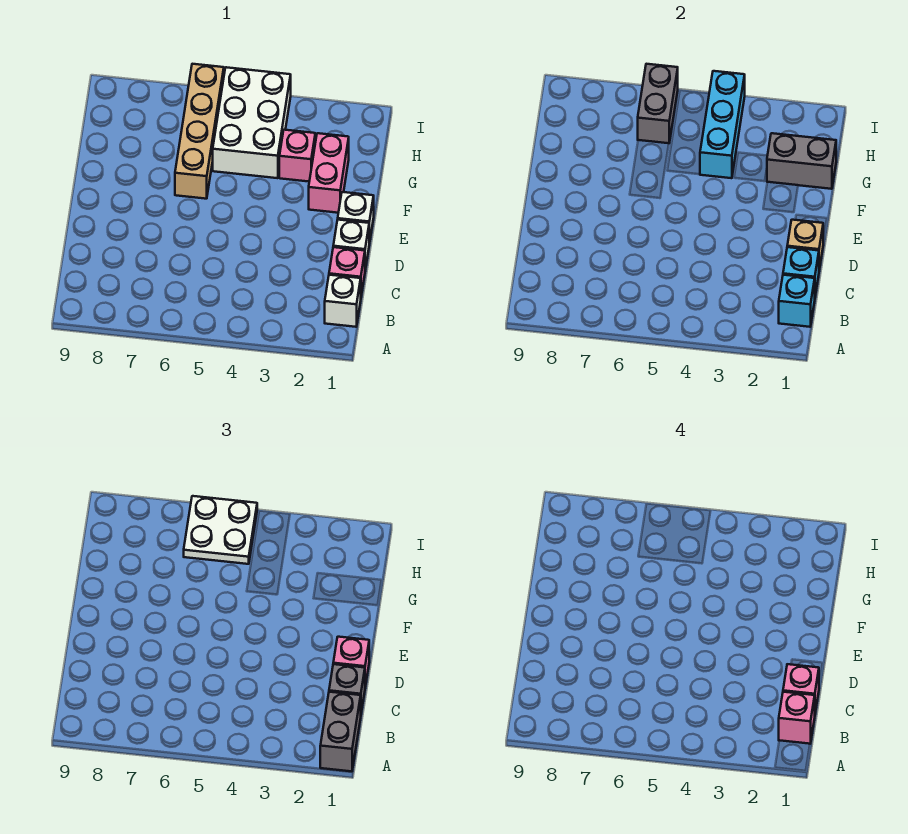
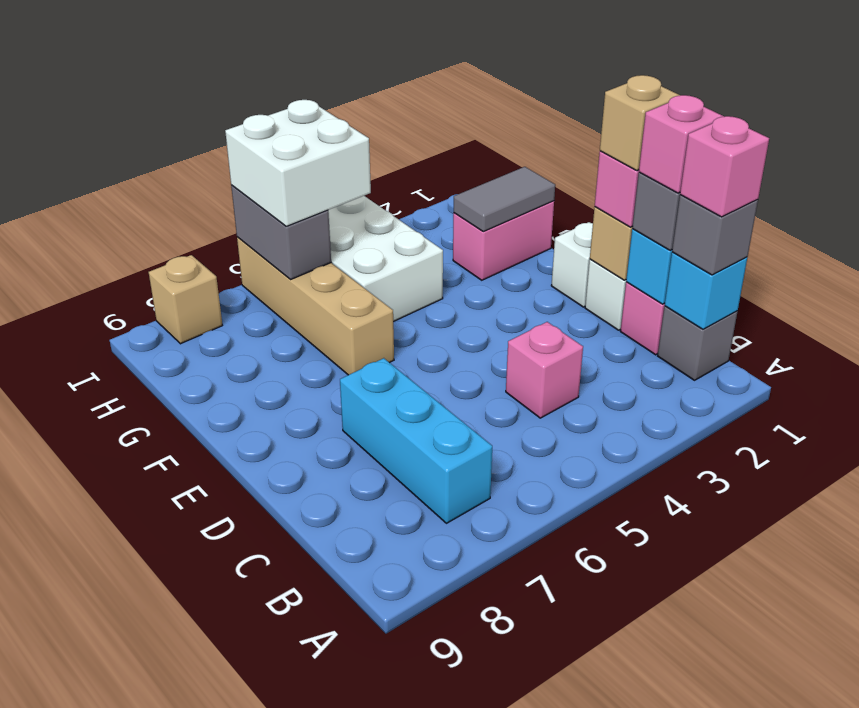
grey 1x2 brick [320,692,361,771] -> grey 1x1 brick [672,195,758,275]
white 1x1 brick [325,275,361,327] -> grey 1x1 brick [658,306,738,380]
none -> tan 1x1 brick [600,75,680,171]
pink 1x2 brick [309,133,349,213] -> pink 1x2 brick turned to [453,201,554,280]
grey 1x2 brick [767,133,836,189] -> grey 1x2 tile [454,167,555,232]
pink 1x1 brick [279,130,315,182] -> pink 1x1 brick moved to [506,322,583,418]
cyan 1x3 brick [700,71,745,178] -> cyan 1x3 brick moved to [340,358,492,523]
white 2x2 plate [184,496,257,564] -> white 2x2 brick [225,100,371,226]
none -> tan 1x1 brick [149,255,222,344]

